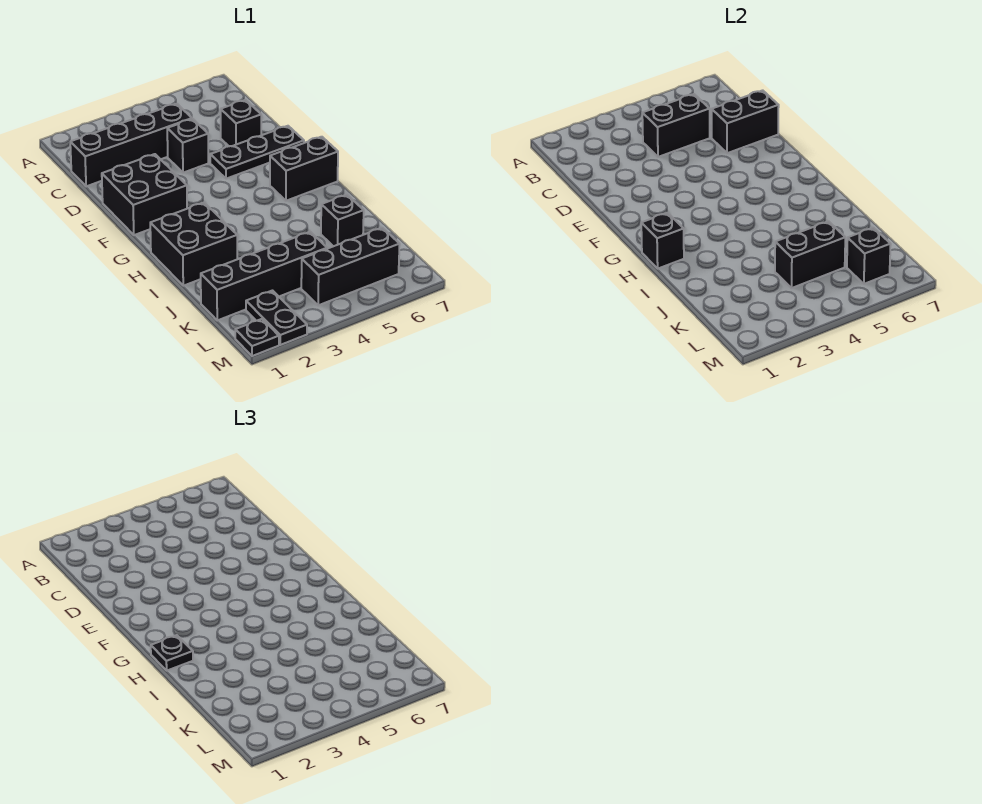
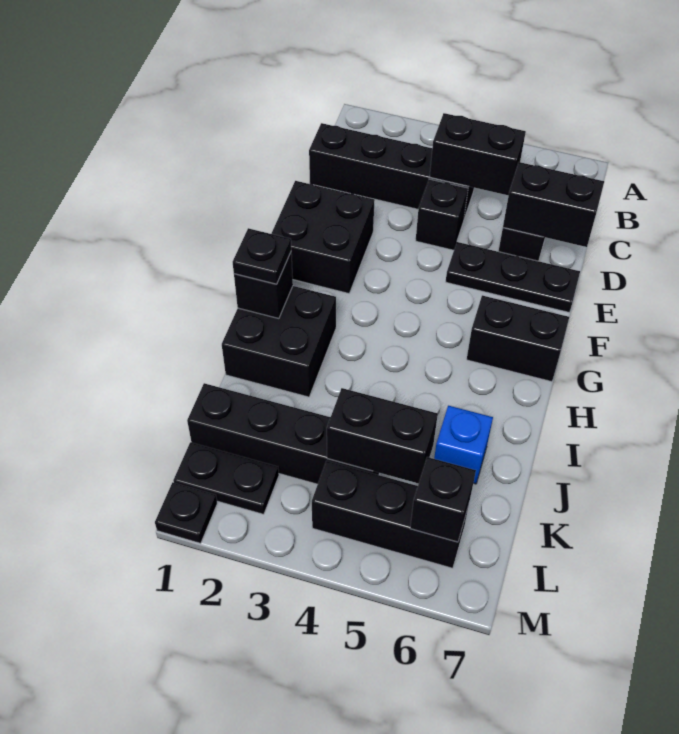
black 1x1 brick [321,195,364,246] -> blue 1x1 brick [434,406,493,484]
black 1x2 plate [246,291,307,345] -> black 1x2 plate turned to [173,442,279,514]

